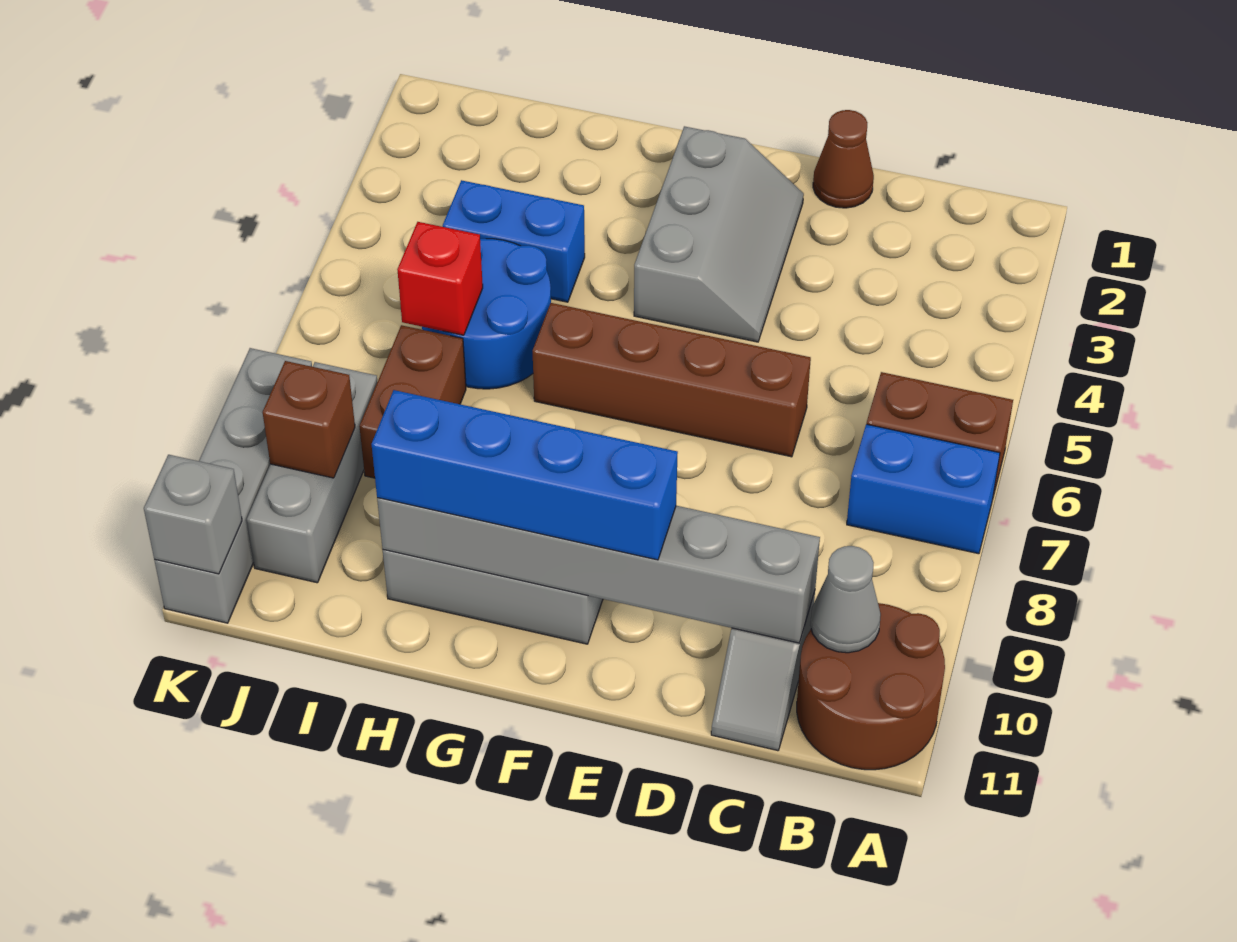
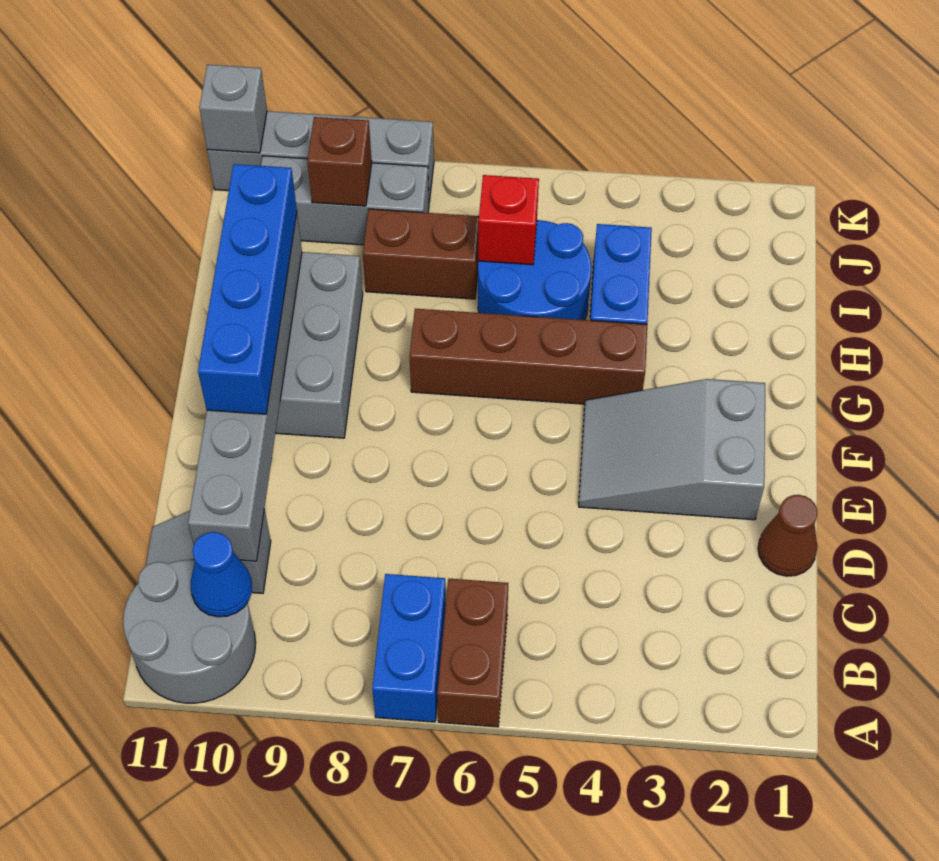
brown 2x2 round brick [797,603,945,770] -> grey 2x2 round brick [123,560,256,703]
grey 1x1 cone [810,546,881,653] -> blue 1x1 cone [191,532,252,617]
brown 1x4 brick [533,303,811,457] -> brown 1x4 brick turned to [409,309,647,404]
grey 2x3 slope [634,126,804,342] -> grey 2x3 slope turned to [579,379,765,520]

